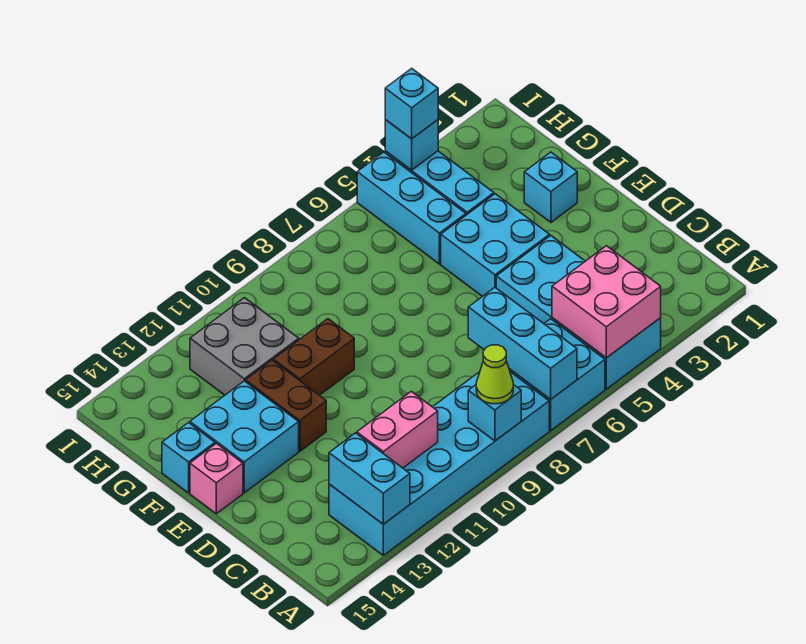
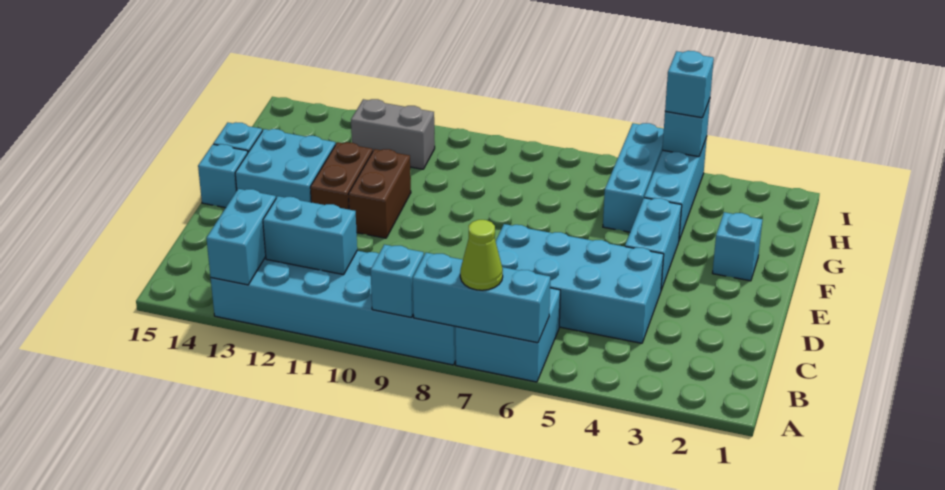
cyan 2x4 brick [496,236,661,389] -> cyan 2x4 brick turned to [496,224,664,343]
pink 2x2 brick [552,246,661,358] -> none
cyan 1x3 brick [468,288,577,399] -> cyan 1x3 brick turned to [413,253,550,343]
lime 1x1 cone [476,345,513,404] -> lime 1x1 cone moved to [460,220,503,290]
pink 1x2 brick [357,391,438,468] -> cyan 1x2 brick [263,196,357,275]
cyan 2x2 brick [441,194,550,297] -> cyan 1x2 brick [625,198,682,290]
pink 1x1 brick [190,443,243,514] -> cyan 1x1 brick [198,144,248,208]
brown 1x2 brick [274,319,354,395] -> brown 1x2 brick turned to [348,149,411,238]
grey 2x2 brick [190,298,299,395] -> grey 1x2 brick [351,99,435,169]

